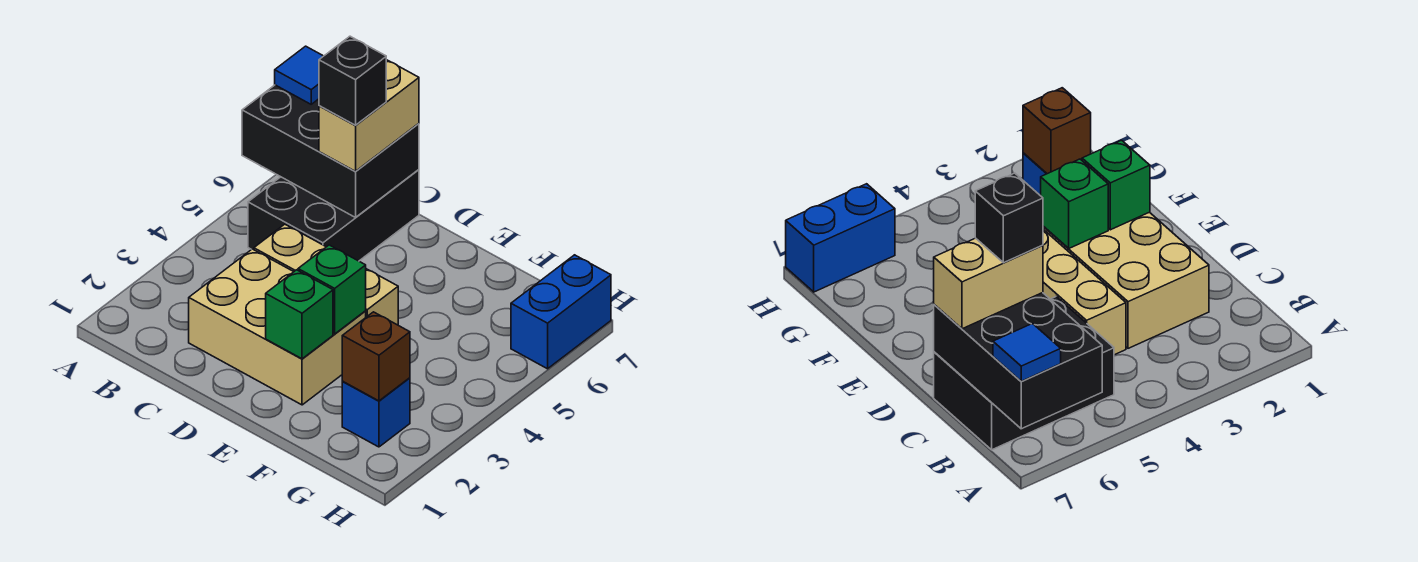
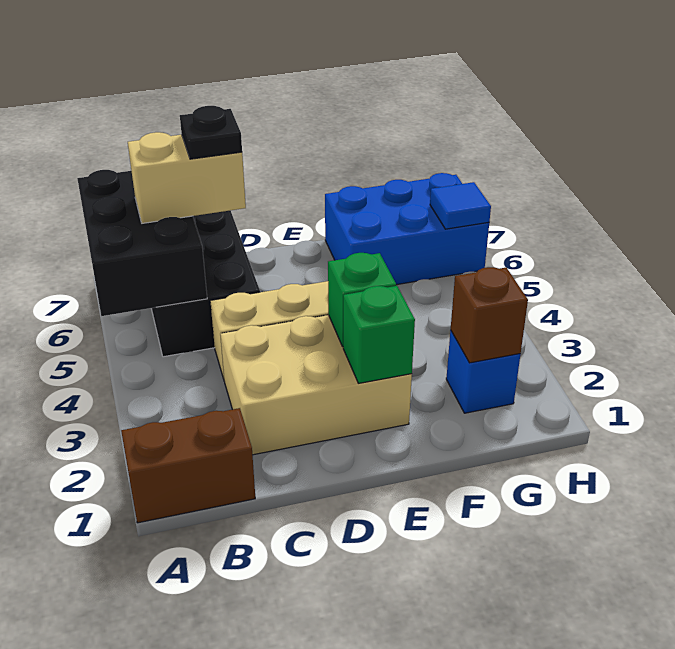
none -> brown 1x2 brick [121,408,255,523]
black 2x3 brick [242,85,419,217] -> black 2x3 brick turned to [77,170,207,316]
blue 1x1 tile [275,46,323,104] -> blue 1x1 tile moved to [430,182,491,229]
tan 1x2 brick [319,60,419,171] -> tan 1x2 brick turned to [128,132,246,223]
black 1x1 brick [319,36,386,125] -> black 1x1 plate [180,106,242,159]
blue 1x2 brick [511,255,611,369] -> blue 2x3 brick [325,173,489,285]

